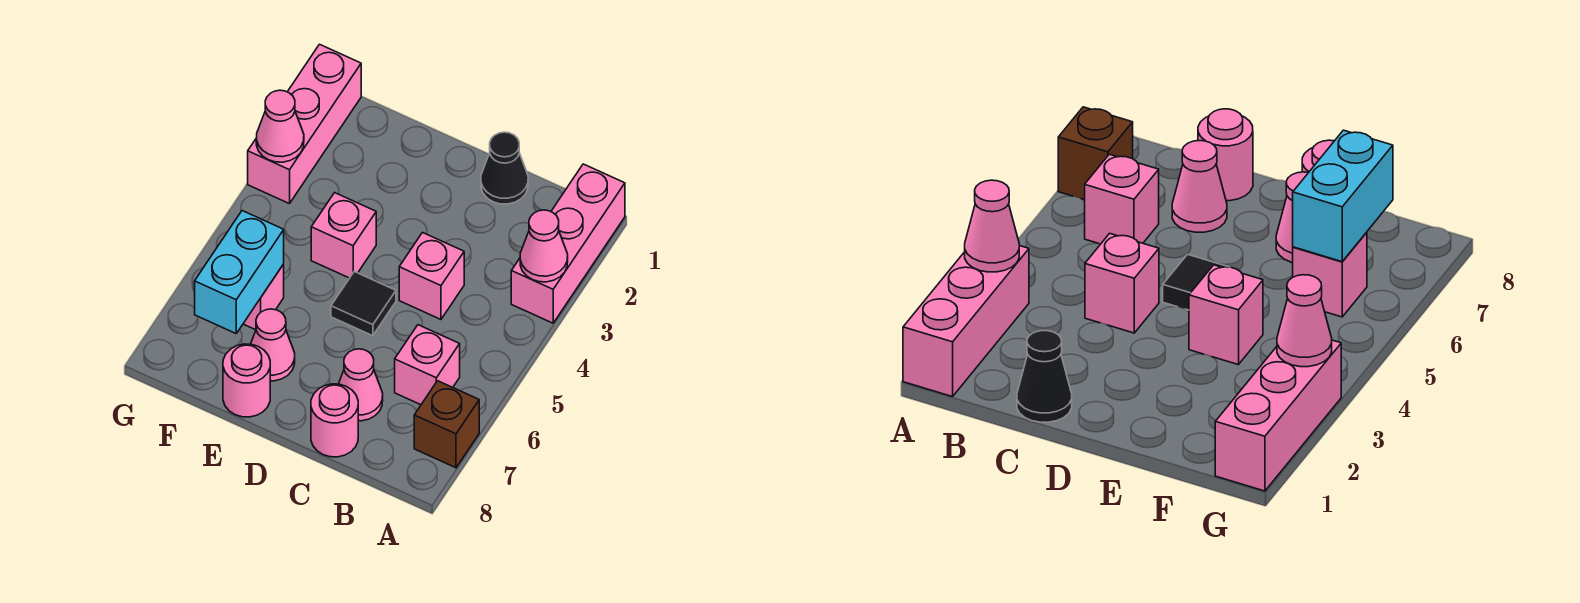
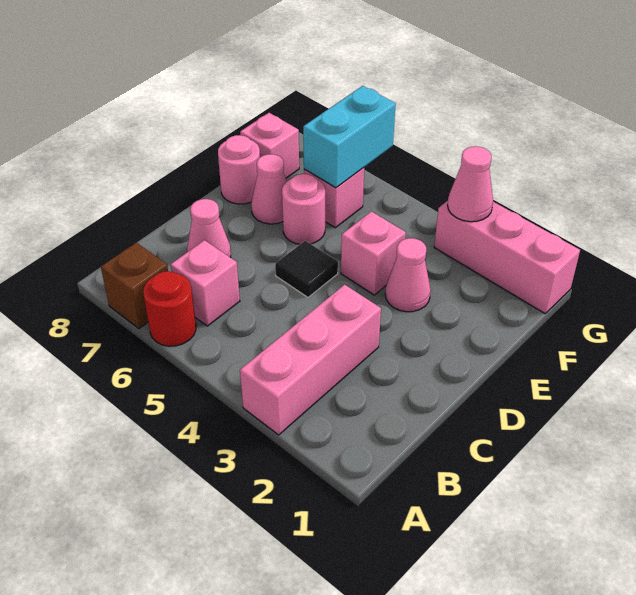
pink 1x3 brick [511,164,625,323] -> pink 1x3 brick turned to [240,285,381,435]
pink 1x1 cone [520,210,568,282] -> pink 1x1 cone moved to [385,238,431,312]
none -> red 1x1 round brick [143,271,196,346]
black 1x1 cone [481,132,528,204] -> none
pink 1x1 brick [399,233,464,319] -> pink 1x1 brick moved to [240,113,299,178]
pink 1x1 round brick [311,384,358,457] -> pink 1x1 round brick moved to [282,174,325,244]
cyan 1x2 brick [195,211,284,333] -> cyan 1x2 brick turned to [303,86,396,188]

